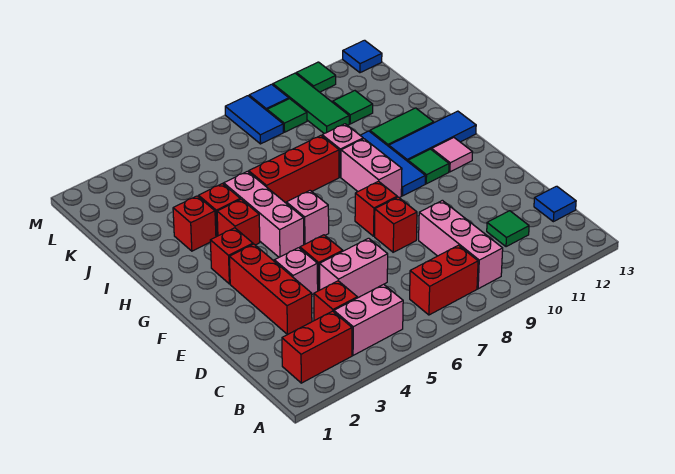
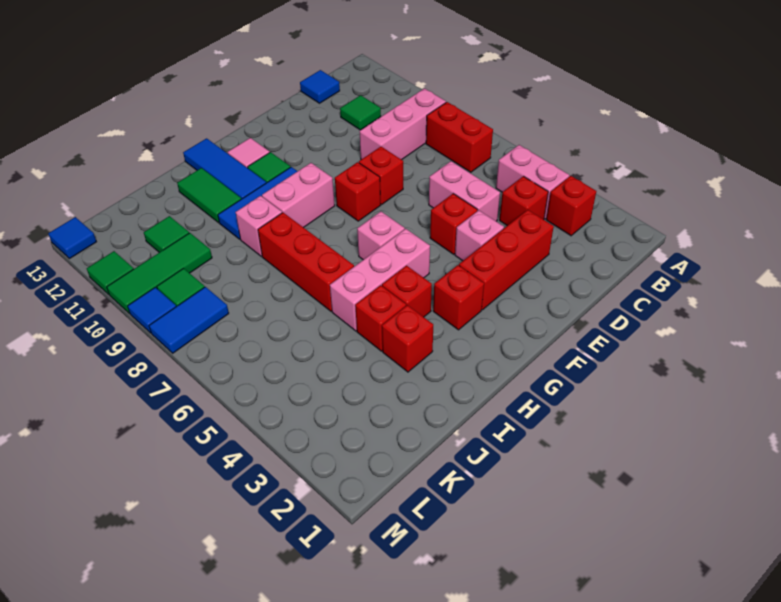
red 1x2 brick [282,311,352,383] -> red 1x1 brick [546,176,596,236]

